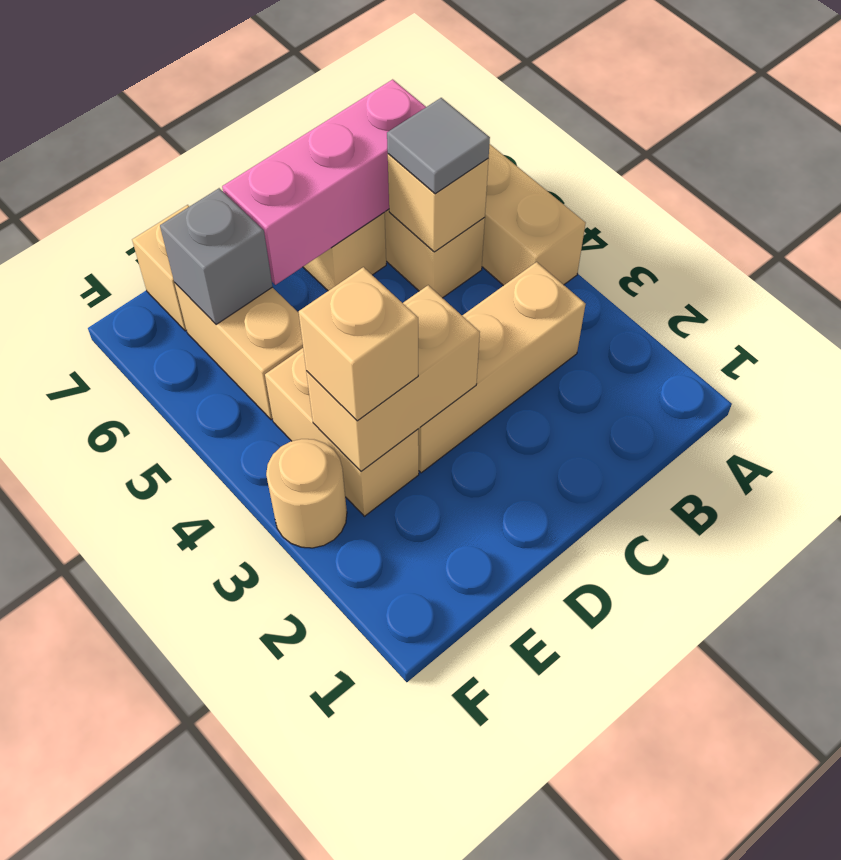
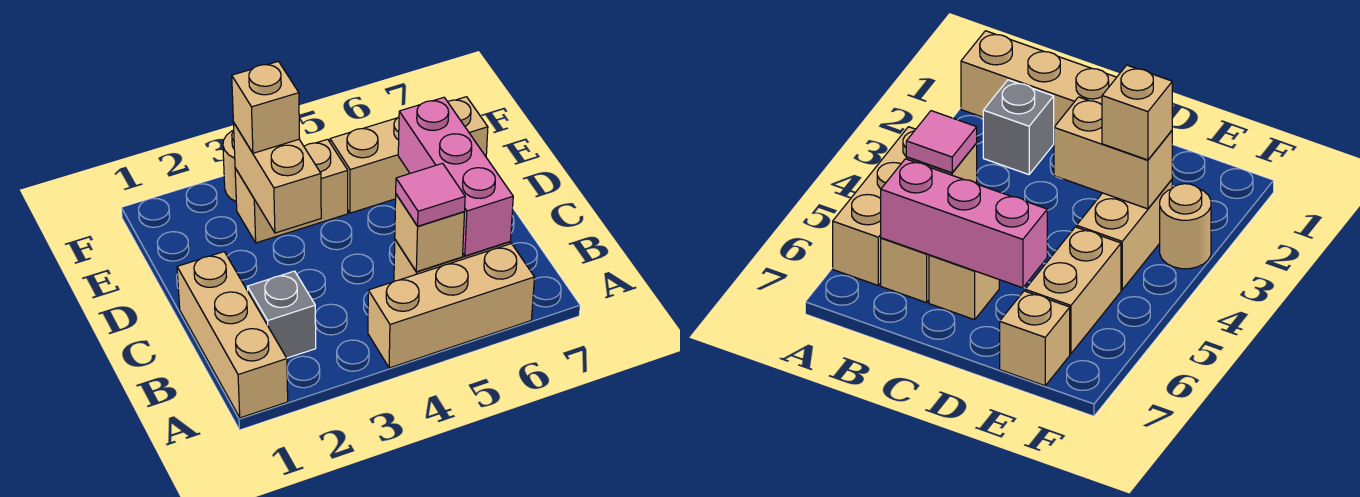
tan 1x3 brick [418,262,586,473] -> tan 1x3 brick moved to [177,252,288,418]
grey 1x1 tile [387,98,490,194] -> pink 1x1 tile [396,163,465,226]
grey 1x1 brick [160,188,273,324] -> grey 1x1 brick moved to [247,271,316,358]

